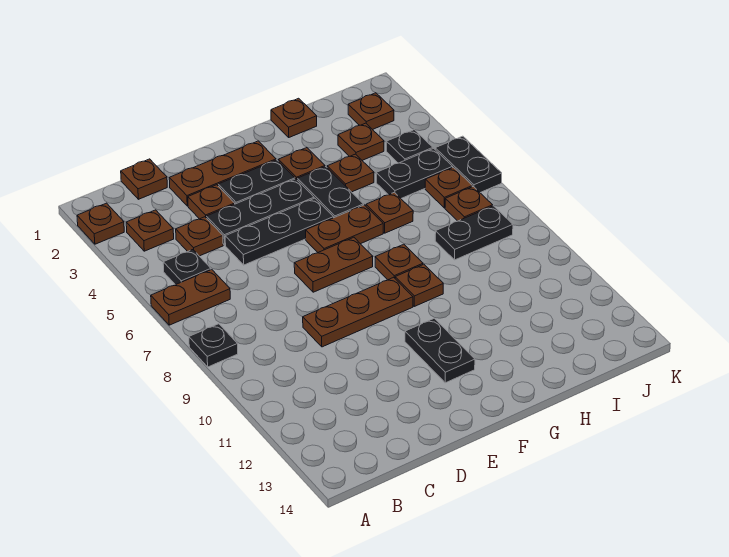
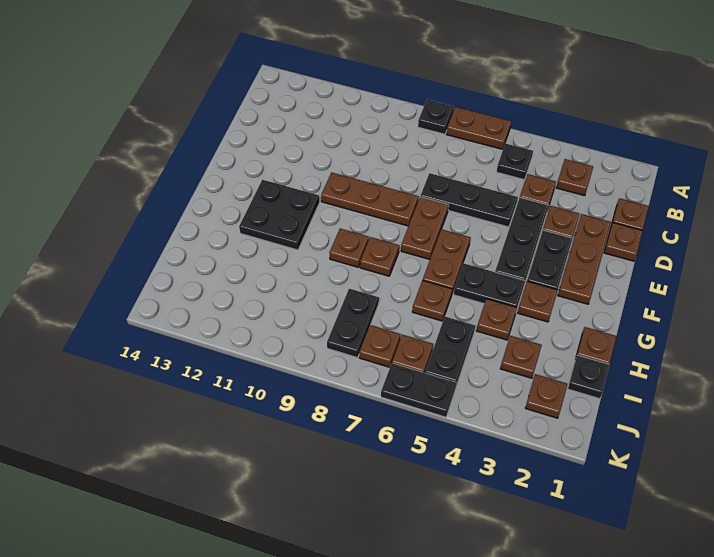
brown 1x1 plate [77,203,124,244] -> brown 1x1 plate moved to [604,223,643,261]
brown 1x2 plate [151,270,230,325] -> brown 1x2 plate turned to [446,107,511,149]
black 1x3 plate [225,198,334,265] -> black 1x3 plate turned to [420,173,518,227]
brown 1x3 plate [303,277,413,347] -> brown 1x3 plate turned to [321,172,419,226]
black 1x2 plate [405,318,475,383] -> black 2x2 plate [239,180,320,250]
black 1x1 plate [386,130,433,163] -> black 1x1 plate moved to [568,355,609,399]

